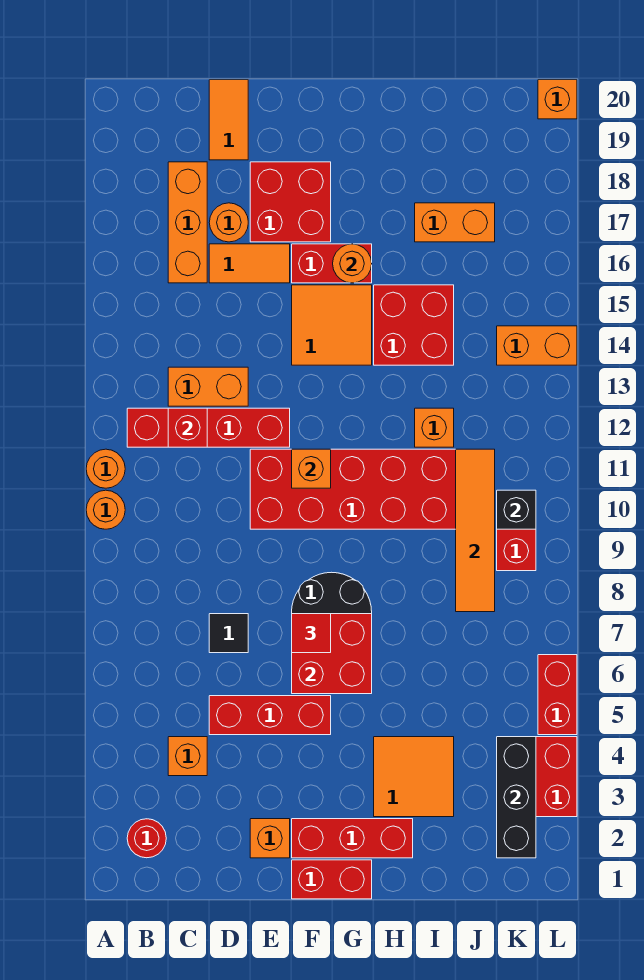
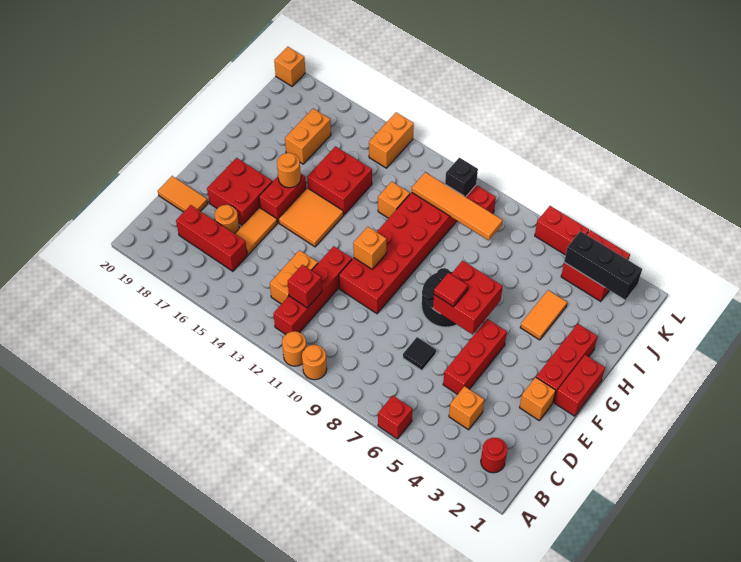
none -> red 1x1 brick [378,395,412,439]
orange 1x3 brick [168,162,207,283] -> red 1x3 brick [176,205,247,271]
orange 2x2 tile [374,737,454,817] -> orange 1x2 tile [520,290,567,340]

